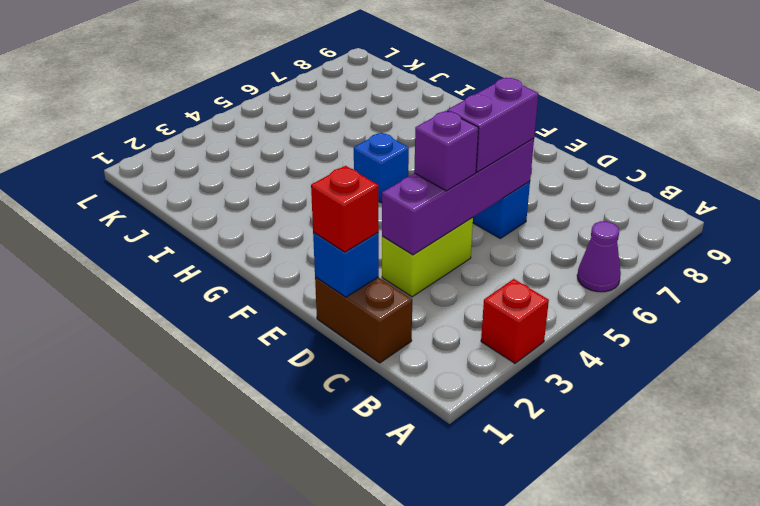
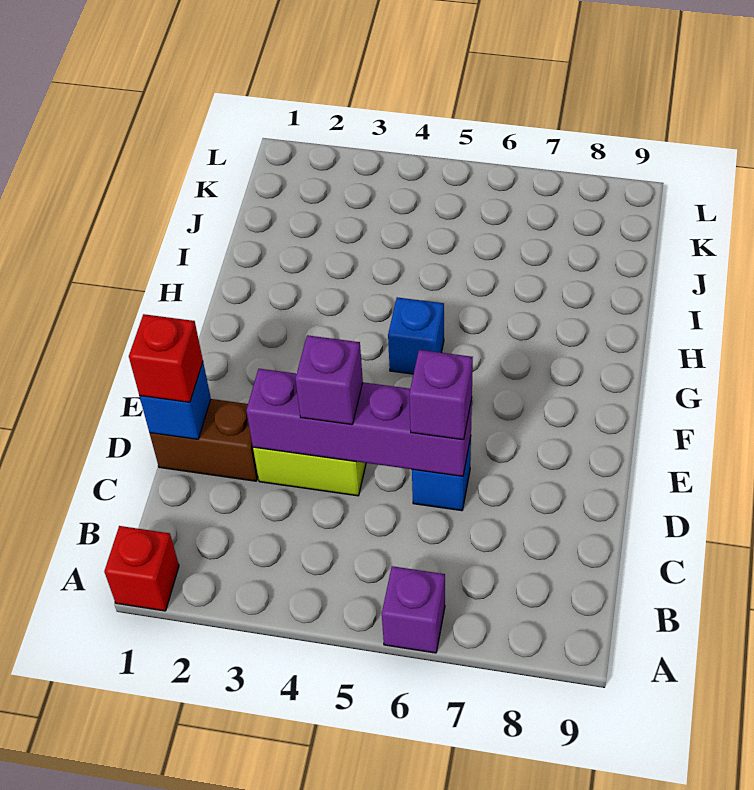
red 1x1 brick [481,279,549,363] -> red 1x1 brick moved to [104,526,179,611]
purple 1x1 cone [577,221,621,292] -> purple 1x1 brick [382,566,445,653]
brown 1x2 brick [315,277,412,363] -> brown 1x2 brick turned to [150,399,258,481]
purple 1x2 brick [447,78,538,172] -> purple 1x1 brick [409,350,473,440]

